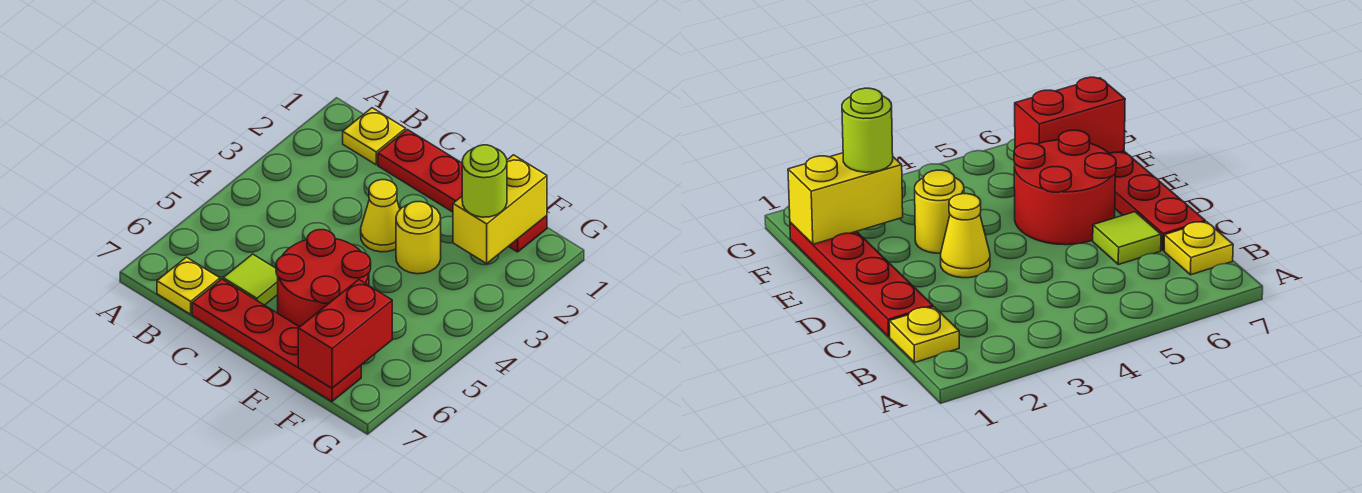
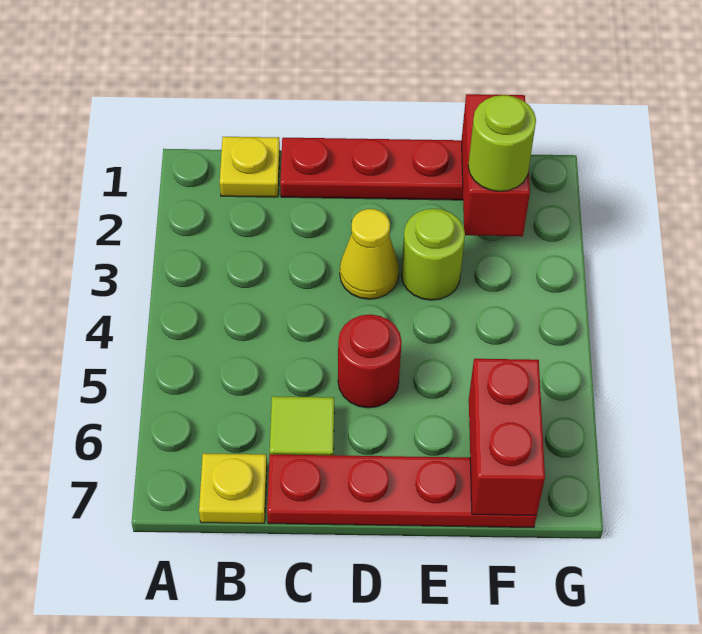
red 2x2 round brick [276,230,371,327] -> red 1x1 round brick [338,314,402,408]
yellow 1x1 round brick [396,202,441,274] -> lime 1x1 round brick [402,209,465,300]
yellow 1x2 brick [453,155,547,263] -> red 1x2 brick [462,94,530,236]

